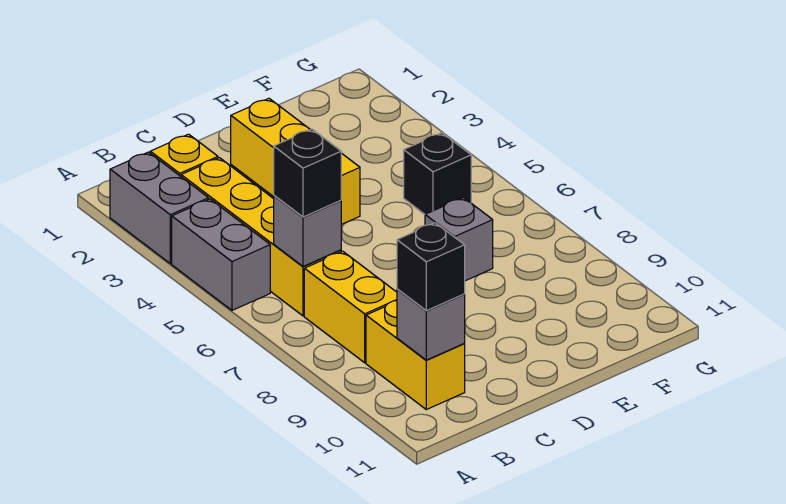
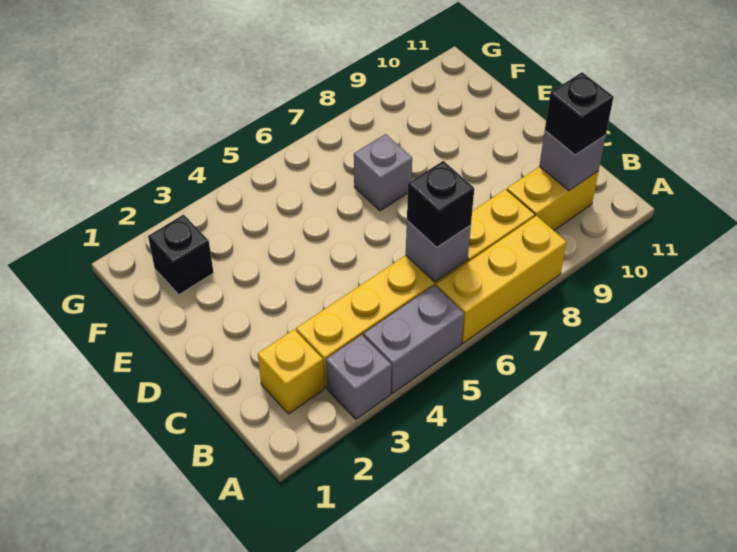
grey 1x2 brick [110,152,209,264] -> grey 1x1 brick [326,335,391,419]
yellow 1x3 brick [230,98,360,225] -> yellow 1x3 brick moved to [436,216,566,343]
black 1x1 brick [404,133,471,214] -> black 1x1 brick moved to [148,215,214,295]

